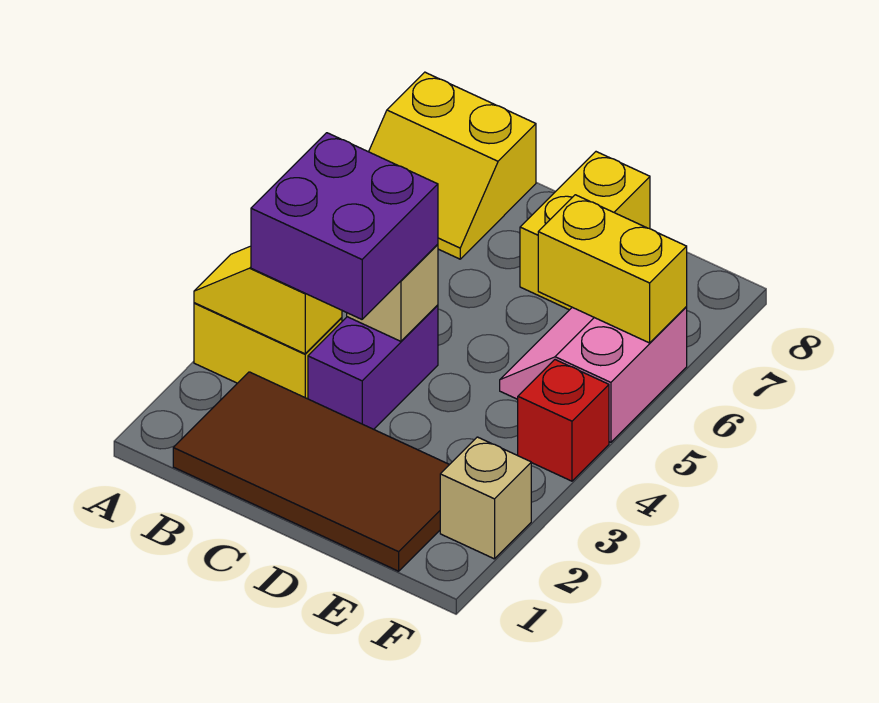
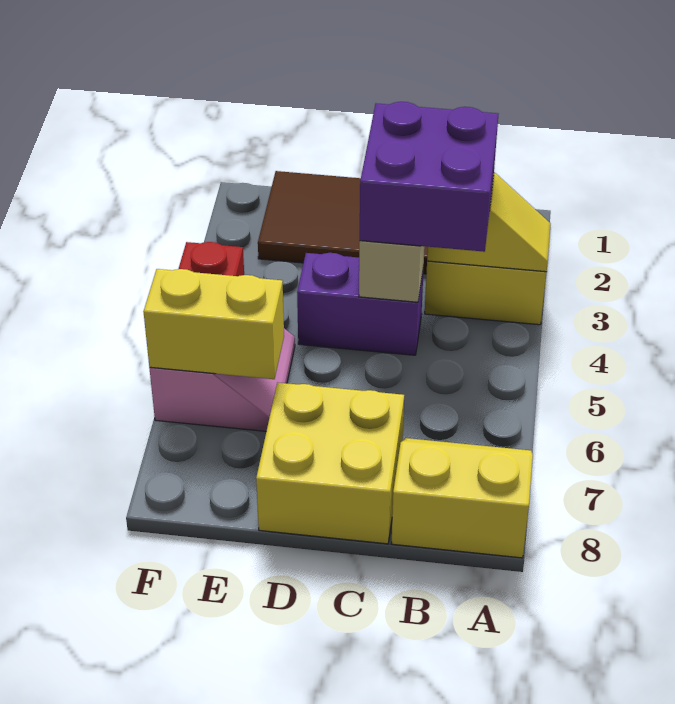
purple 1x2 brick [308,305,438,429] -> purple 1x2 brick turned to [297,253,424,355]
yellow 1x2 brick [520,152,650,310] -> yellow 2x2 brick [256,383,404,544]
tan 1x1 brick [440,437,531,559] -> none

